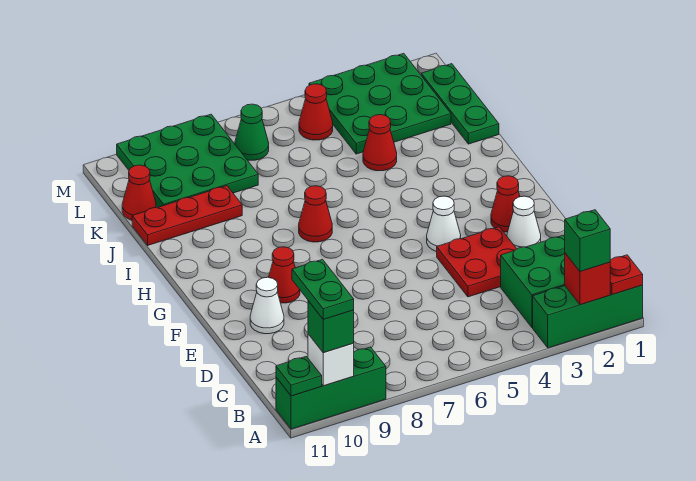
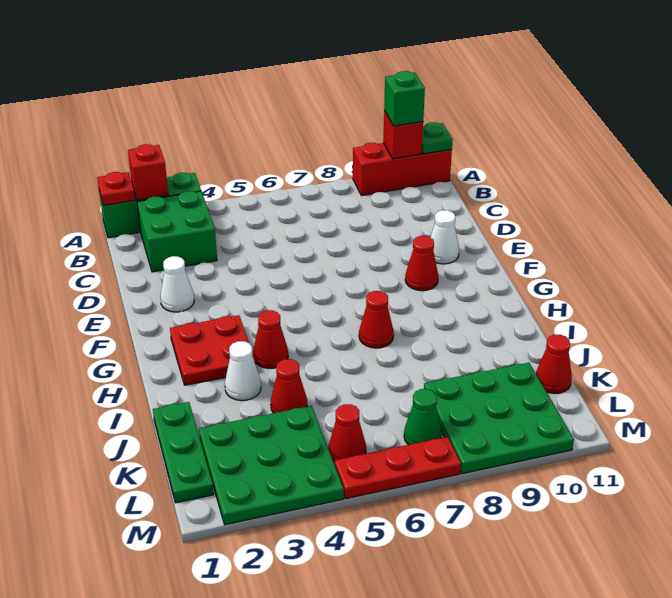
green 1x1 brick [565,210,610,271] -> none
green 1x3 brick [276,347,386,429] -> red 1x3 brick [353,143,452,196]
white 1x1 brick [308,334,354,386] -> red 1x1 brick [383,111,423,159]
green 1x2 plate [292,259,354,319] -> none
red 2x2 plate [437,227,516,297] -> red 2x2 plate moved to [170,315,256,385]
red 1x1 cone [491,176,520,232] -> red 1x1 cone moved to [253,310,288,368]
white 1x1 cone [427,196,461,251] -> white 1x1 cone moved to [225,341,261,401]
red 1x3 plate [132,186,242,245] -> red 1x3 plate moved to [335,437,461,499]

